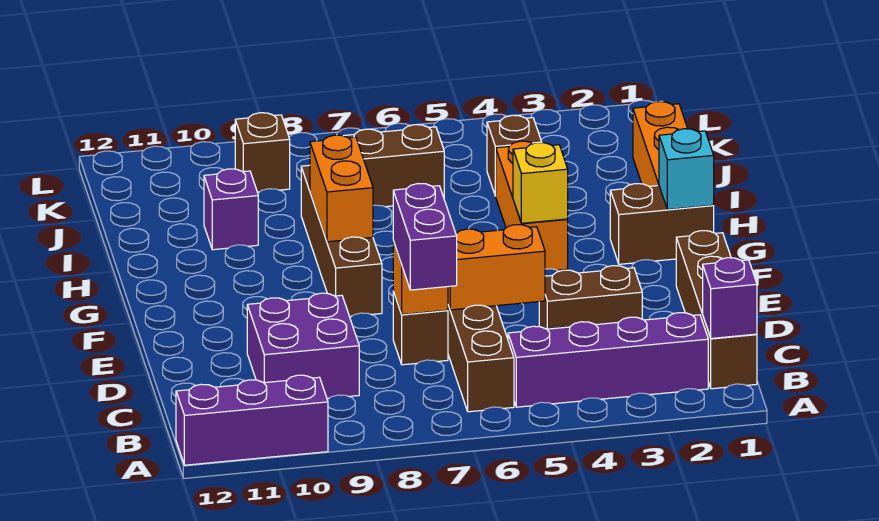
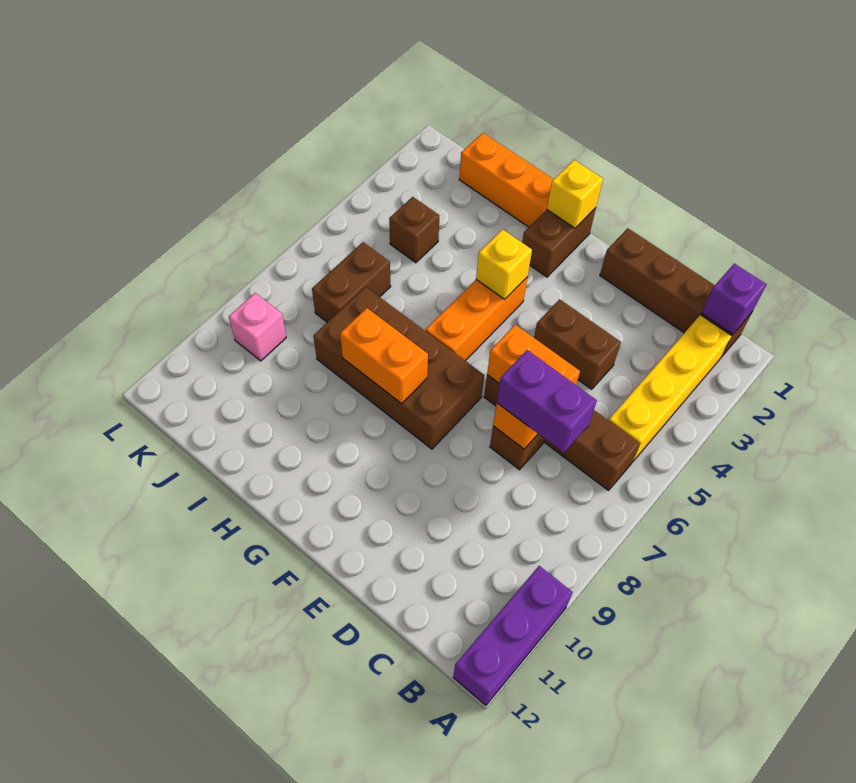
purple 1x4 brick [508,313,708,407] -> yellow 1x4 brick [609,315,731,462]
purple 2x2 brick [247,293,359,399] -> none
brown 1x2 brick [539,266,642,329] -> brown 1x2 brick turned to [534,299,621,389]
orange 1x2 brick [448,225,545,310] -> orange 1x2 brick turned to [487,325,580,385]
brown 1x4 brick [301,165,382,317] -> brown 2x4 brick [313,287,484,449]
cyan 1x1 brick [659,129,714,209] -> yellow 1x1 brick [547,160,603,228]
orange 1x3 brick [496,141,568,270] -> orange 1x3 brick turned to [426,278,527,361]
purple 1x1 brick [204,169,258,250] -> none
brown 1x1 brick [235,113,290,192] -> pink 1x1 brick [229,293,286,361]

